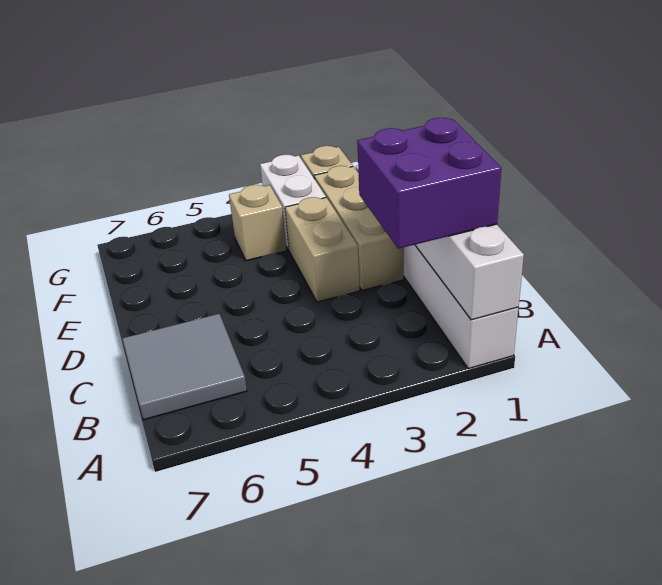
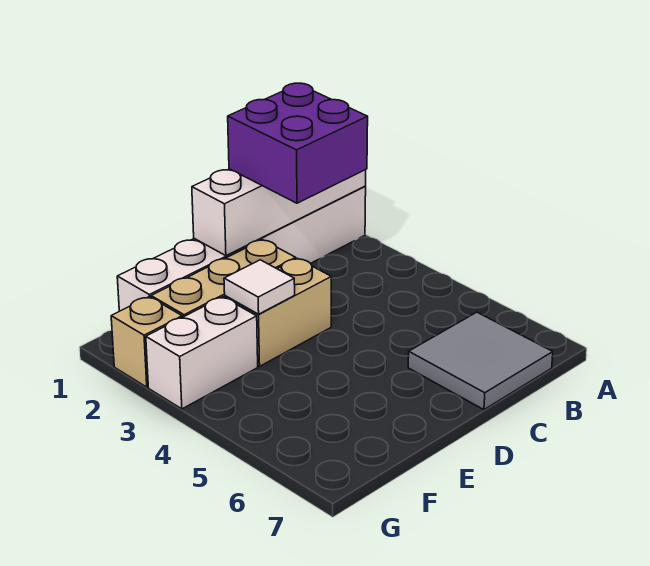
none -> white 1x1 tile [224,260,295,314]
tan 1x1 brick [229,185,287,261] -> none

